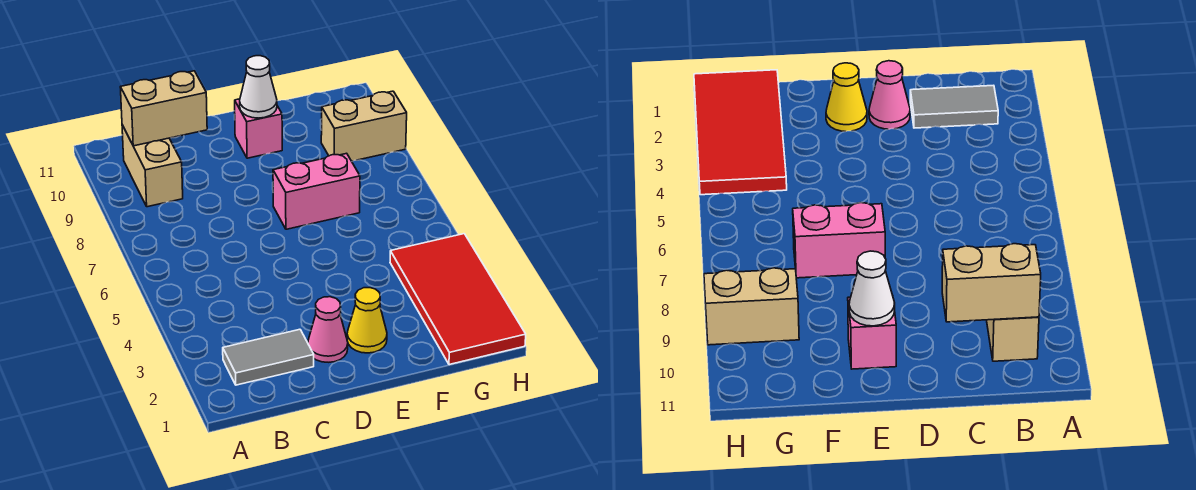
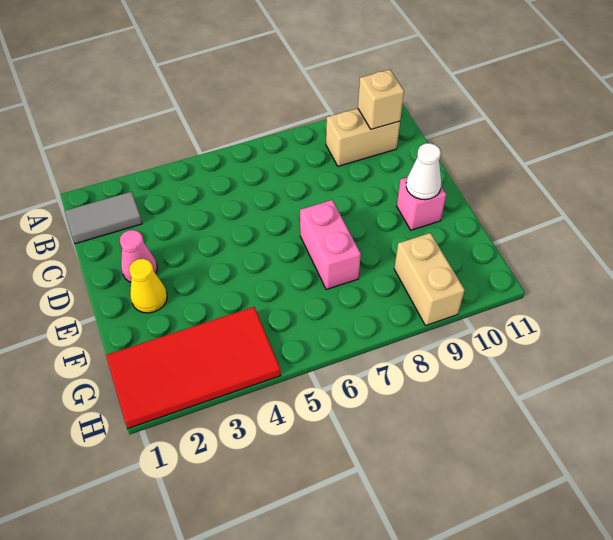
grey 1x2 tile [223,329,314,385] -> grey 1x2 tile turned to [65,192,142,244]
tan 1x2 brick [120,71,207,146] -> tan 1x1 brick [358,70,404,129]

